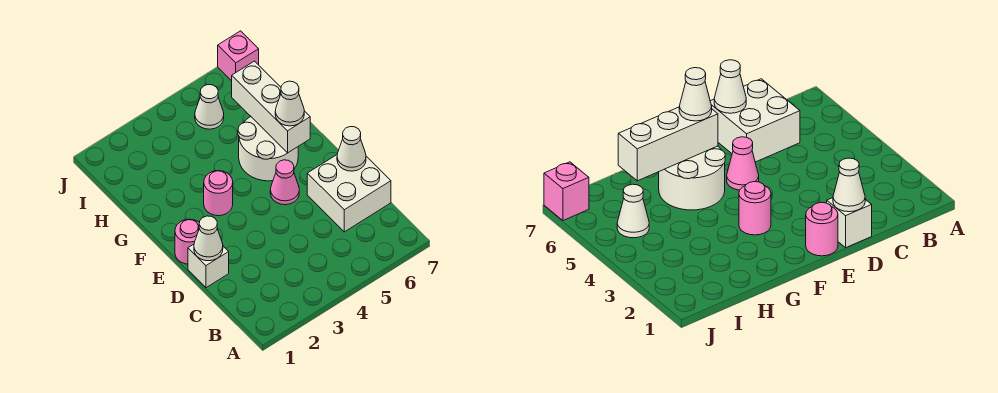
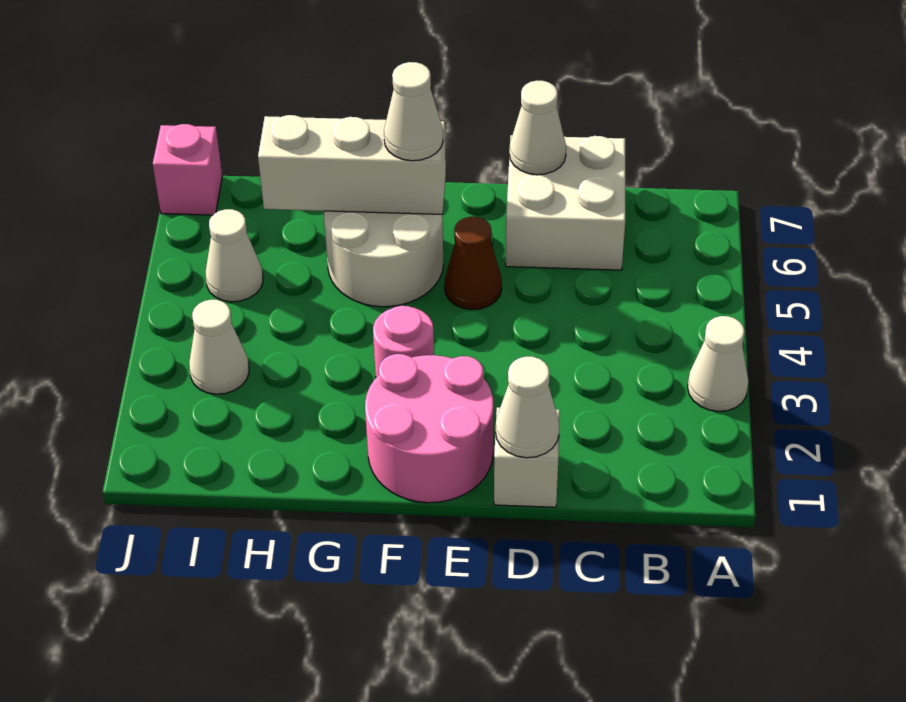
none -> white 1x1 cone [688,316,749,411]
pink 1x1 round brick [175,219,199,264] -> pink 2x2 round brick [365,354,494,503]
pink 1x1 cone [270,160,299,205] -> brown 1x1 cone [445,217,502,310]
none -> white 1x1 cone [189,300,249,394]

